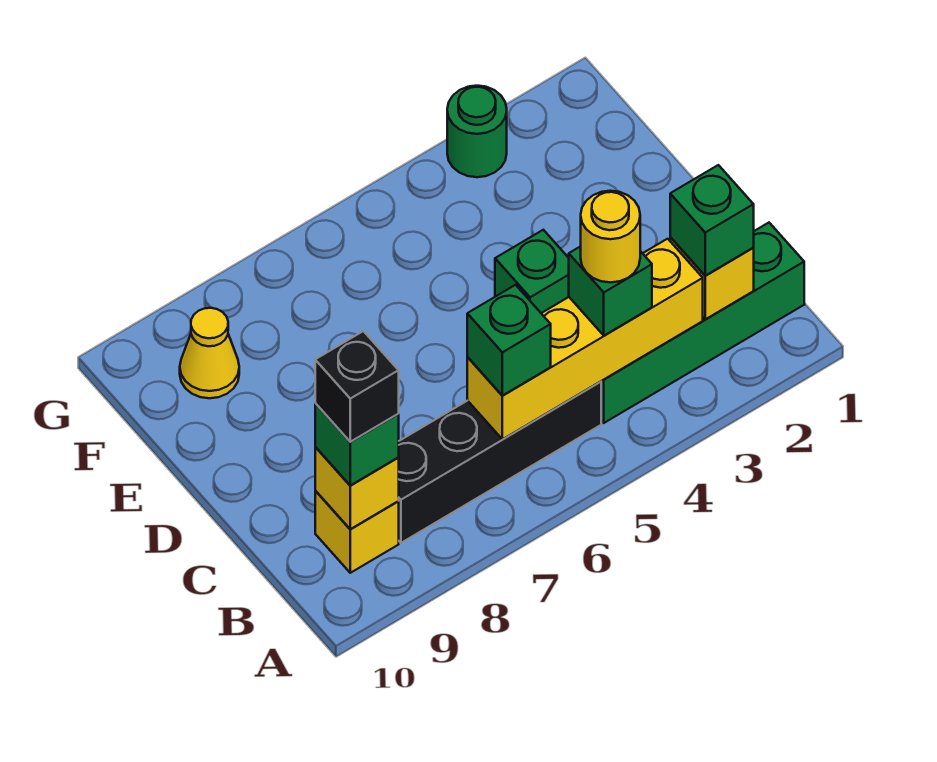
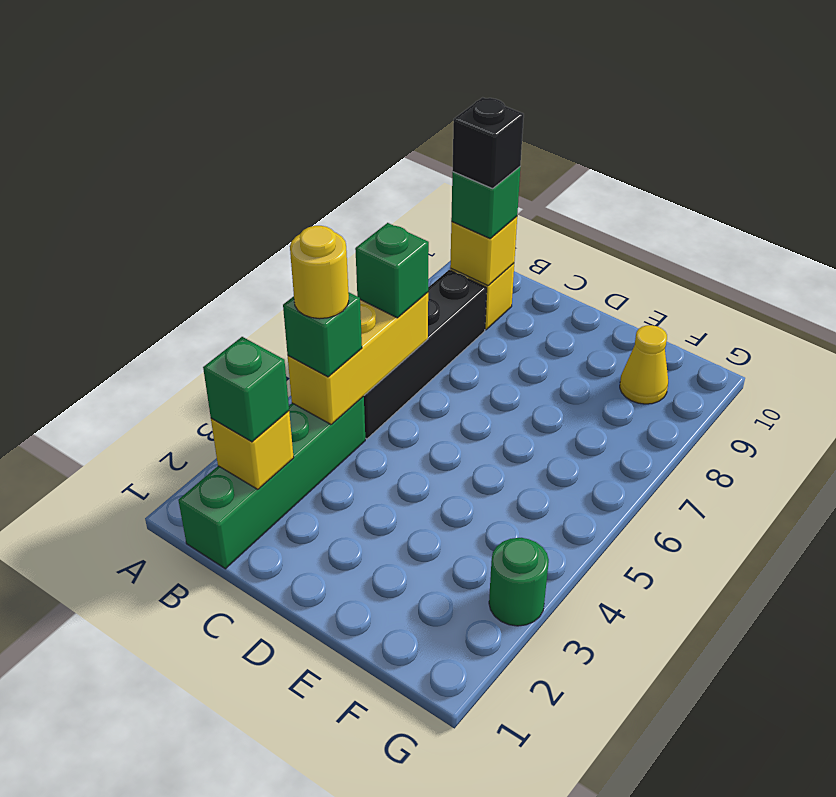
yellow 1x4 brick [467,239,703,439] -> yellow 1x3 brick [288,292,428,424]
green 1x1 brick [495,230,569,313] -> none

